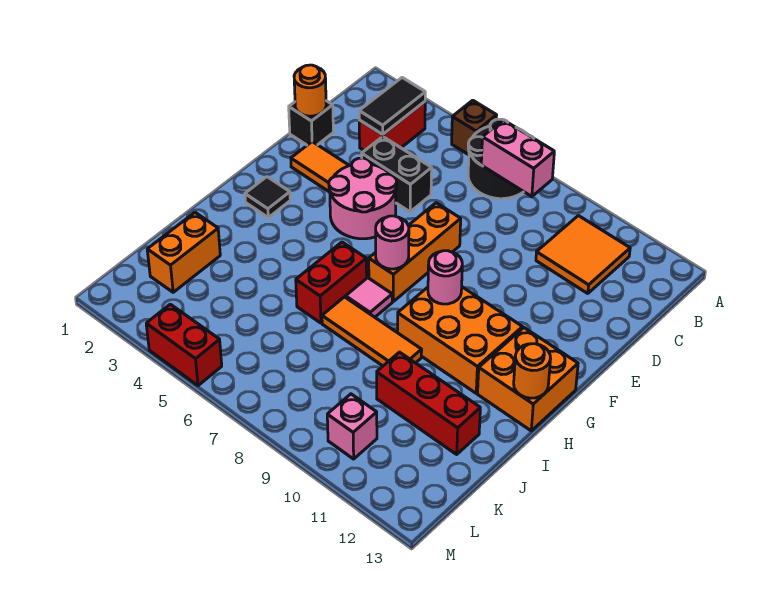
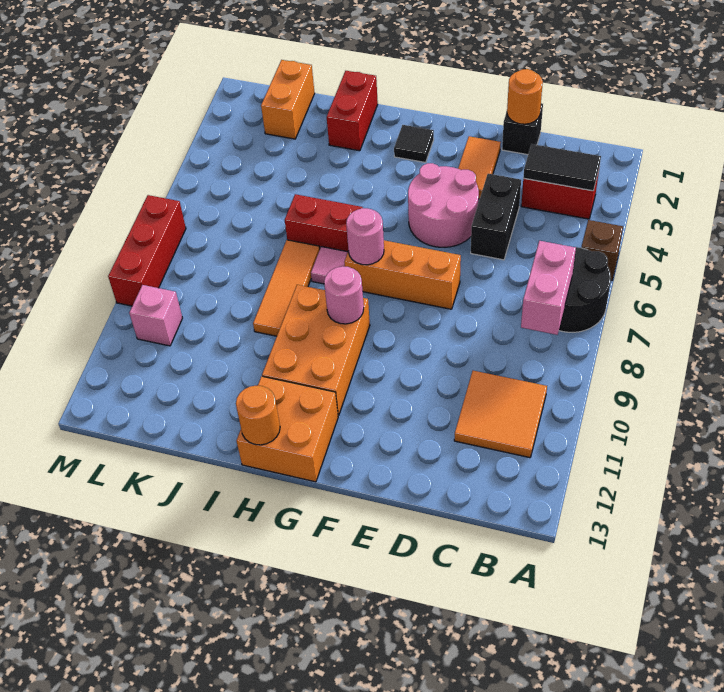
orange 1x2 brick [147,213,220,292] -> orange 1x2 brick turned to [261,60,315,139]
red 1x3 brick [377,352,480,454] -> red 1x3 brick moved to [108,195,186,306]
red 1x2 brick [146,304,222,386] -> red 1x2 brick moved to [327,71,378,151]

